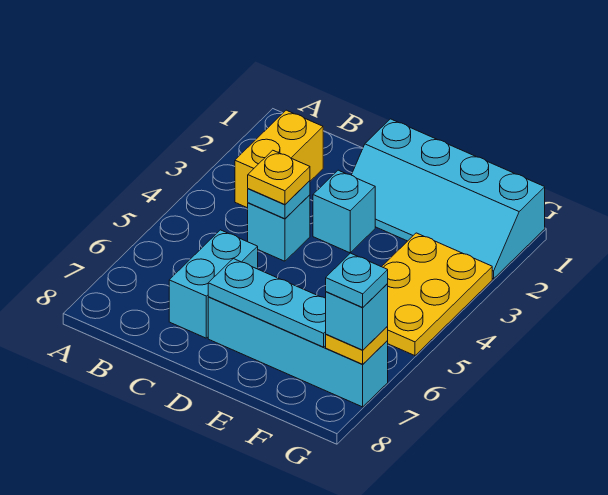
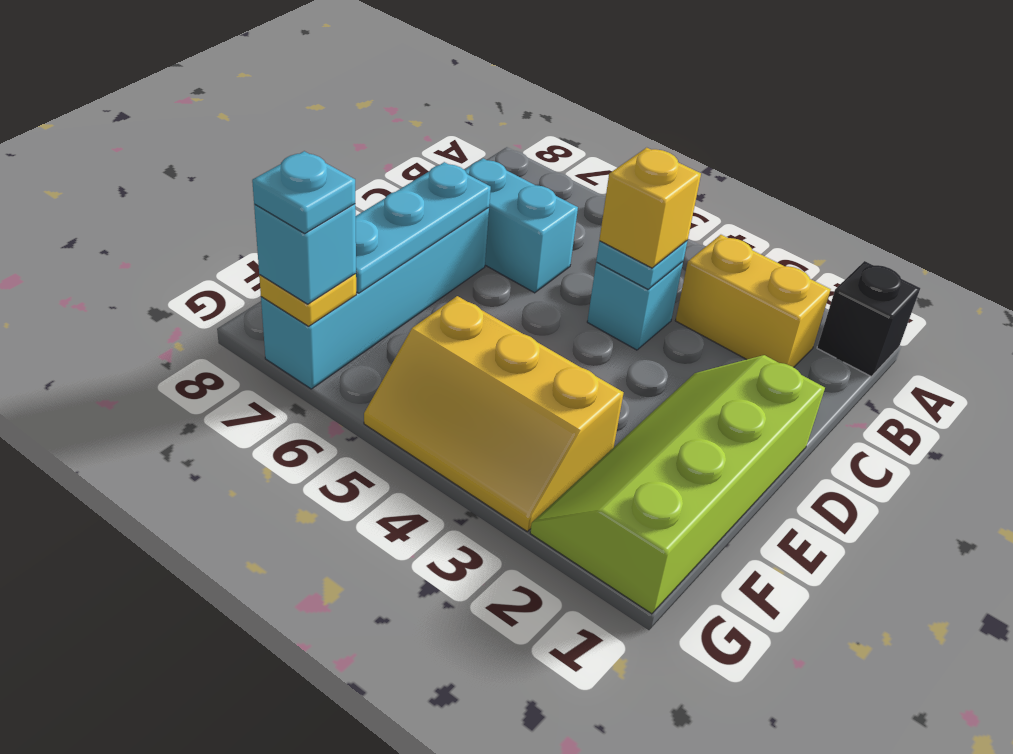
none -> black 1x1 brick [817,261,920,377]
yellow 1x1 plate [248,150,310,204] -> yellow 1x1 brick [599,148,701,268]
cyan 2x4 slope [352,119,545,279] -> lime 2x4 slope [530,355,825,614]
cyan 1x1 brick [313,170,375,253] -> none
yellow 2x3 plate [382,233,492,356] -> yellow 2x3 slope [364,296,623,531]

